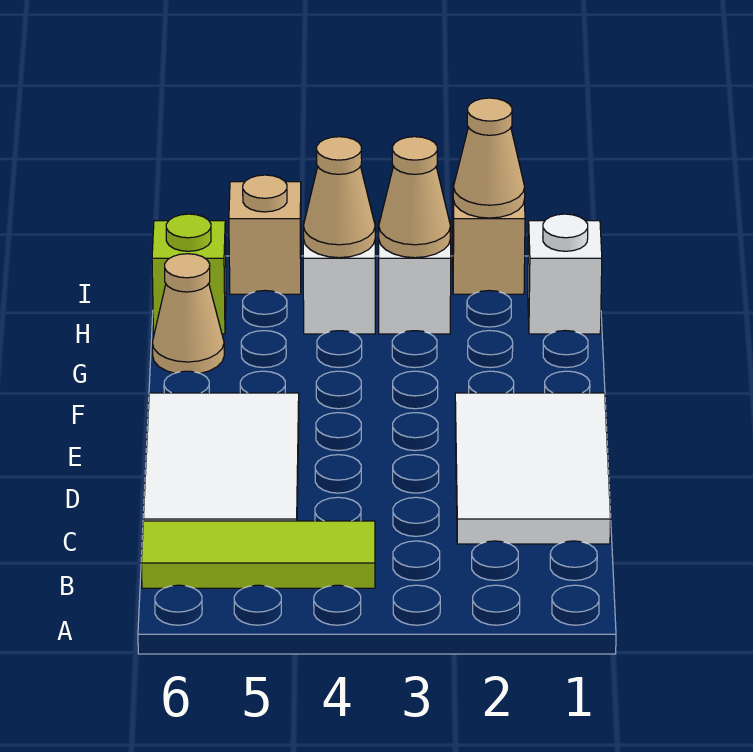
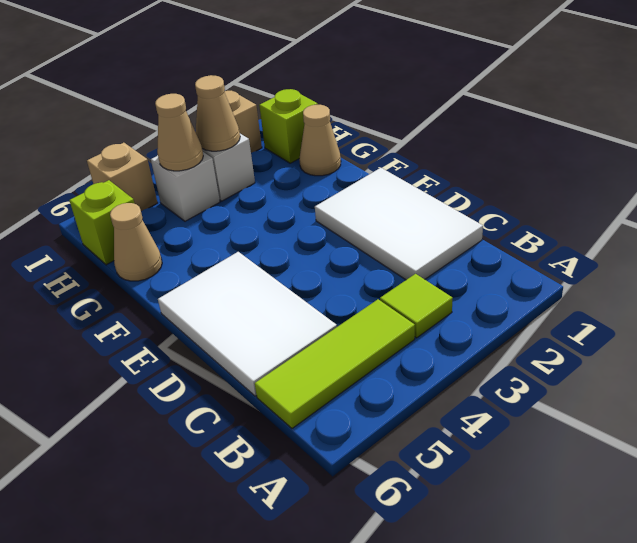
none -> lime 1x1 tile [380,274,453,338]
white 1x1 brick [528,214,602,334] -> lime 1x1 brick [259,89,318,163]
tan 1x1 cone [453,98,525,218] -> tan 1x1 cone moved to [299,105,341,176]

